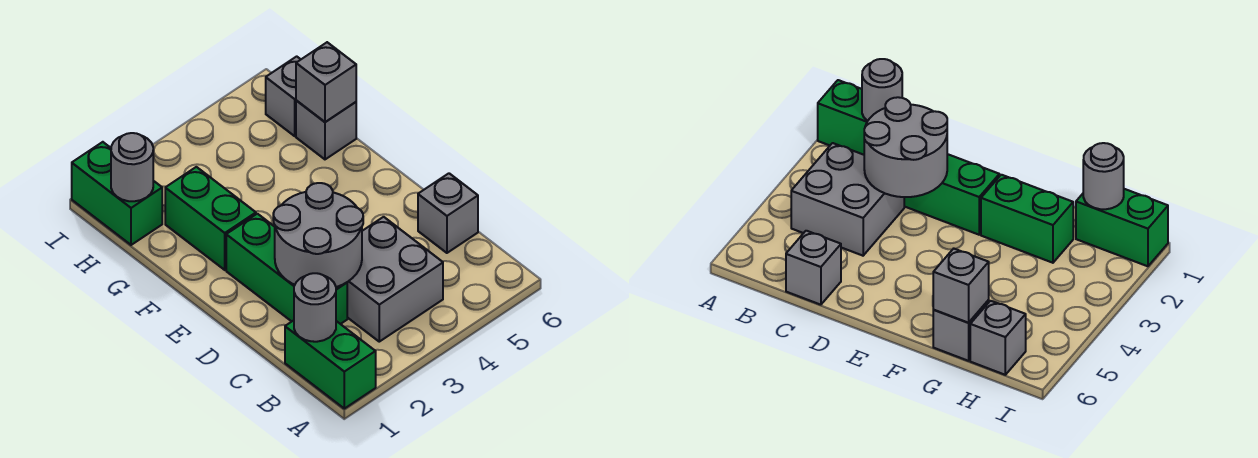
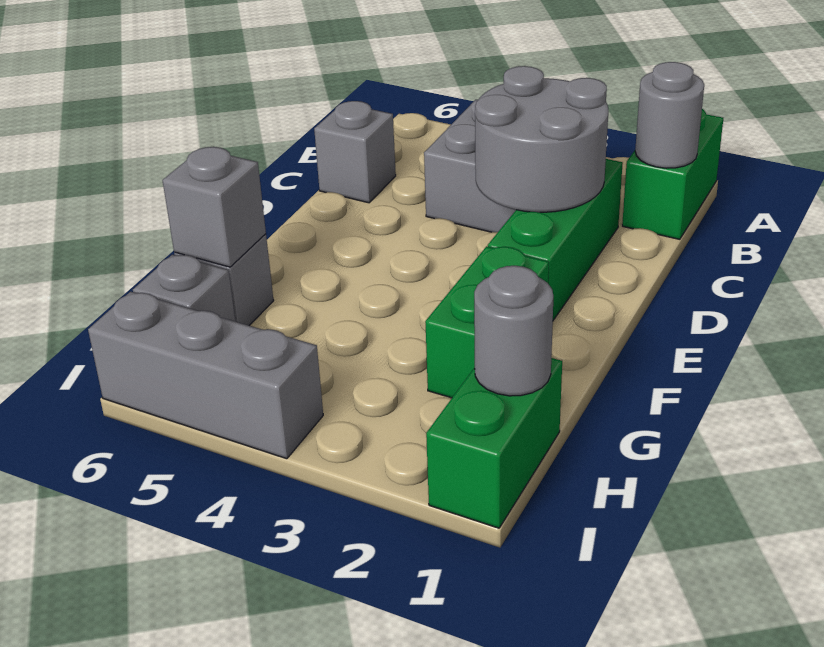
none -> grey 1x3 brick [88,292,323,459]

